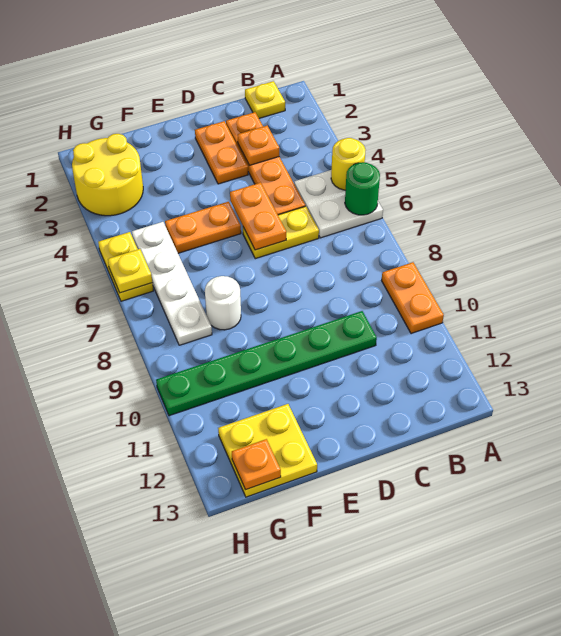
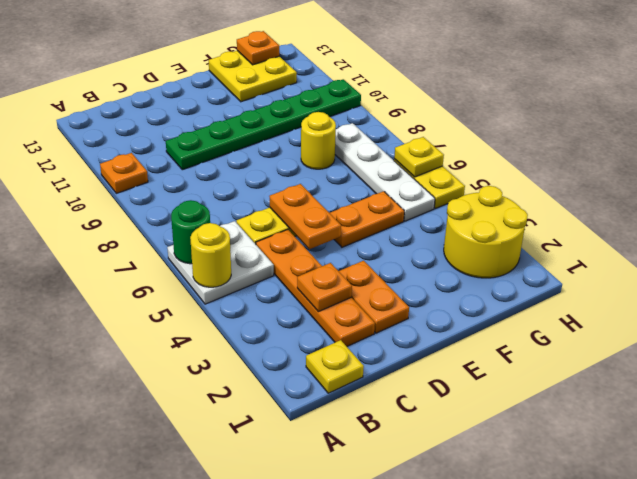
orange 1x2 plate [382,262,444,334] -> orange 1x1 plate [100,153,148,193]
white 1x1 round brick [205,276,241,330] -> yellow 1x1 round brick [301,112,336,169]

